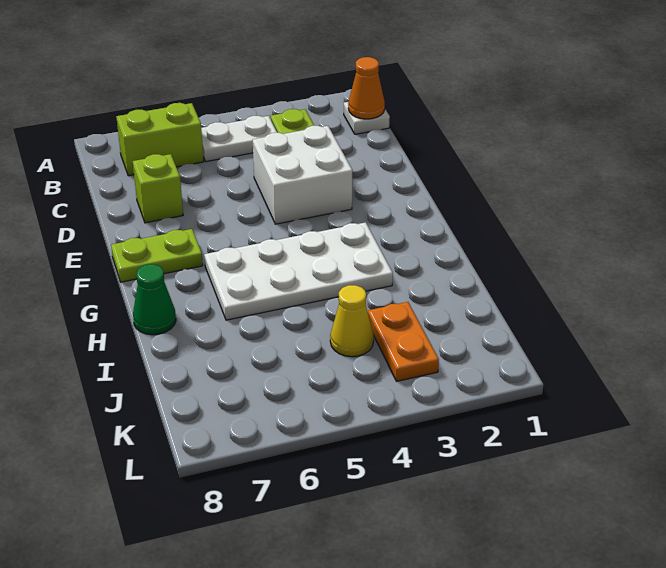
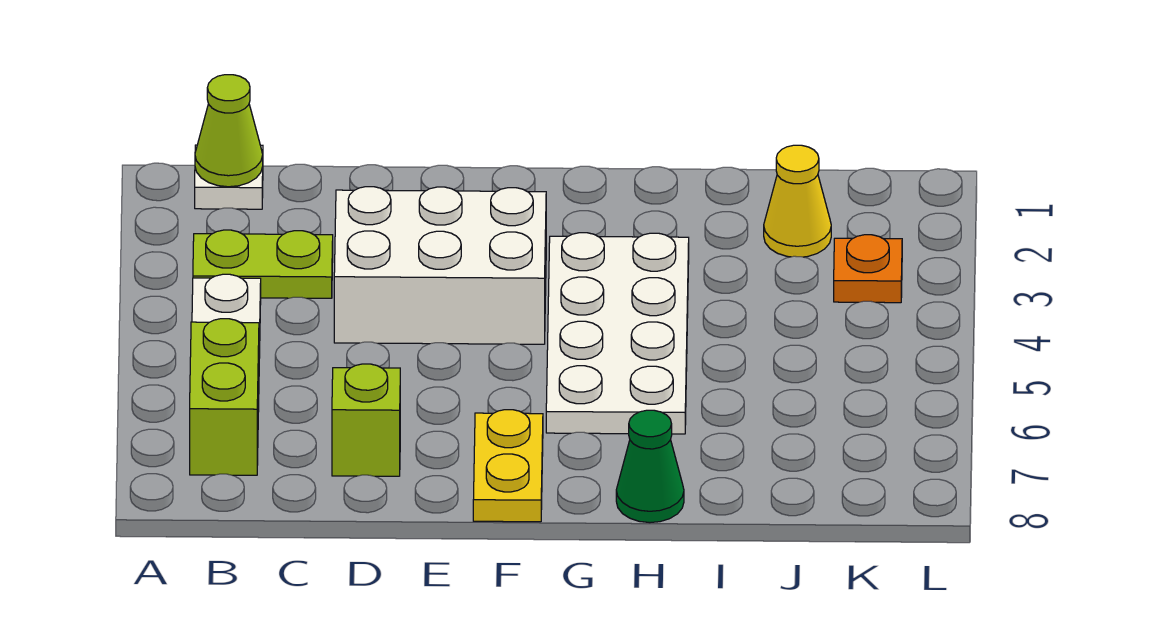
orange 1x1 cone [348,57,385,119] -> lime 1x1 cone [195,75,263,187]
white 2x2 brick [253,126,353,224] -> white 2x3 brick [334,187,546,344]
lime 1x2 plate [111,229,203,282] -> yellow 1x2 plate [473,410,543,522]
orange 1x2 plate [368,302,439,381] -> orange 1x1 plate [834,235,902,303]
yellow 1x1 cone [330,285,374,357] -> yellow 1x1 cone moved to [764,145,831,257]

